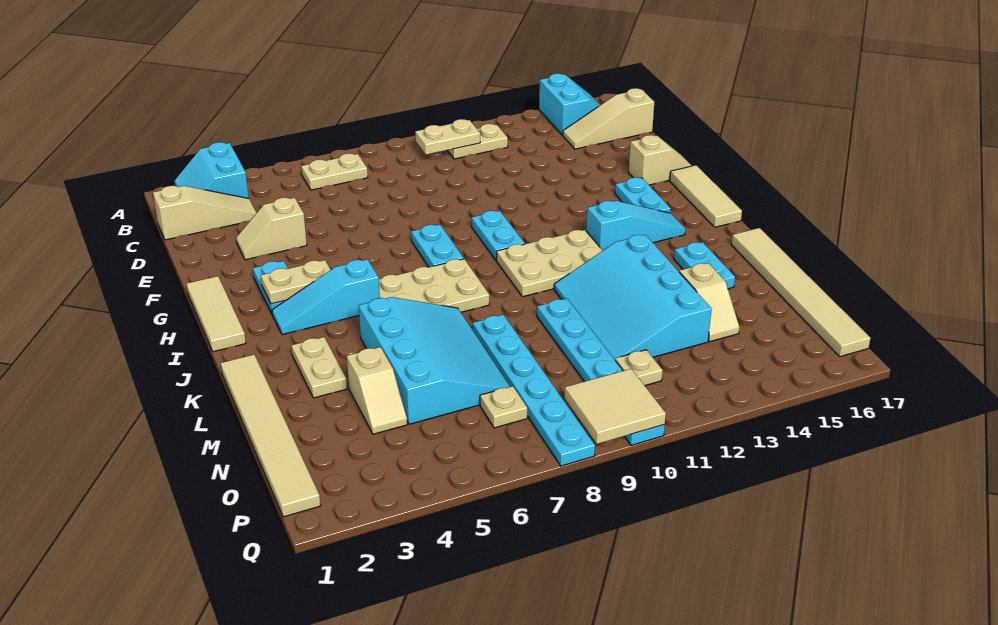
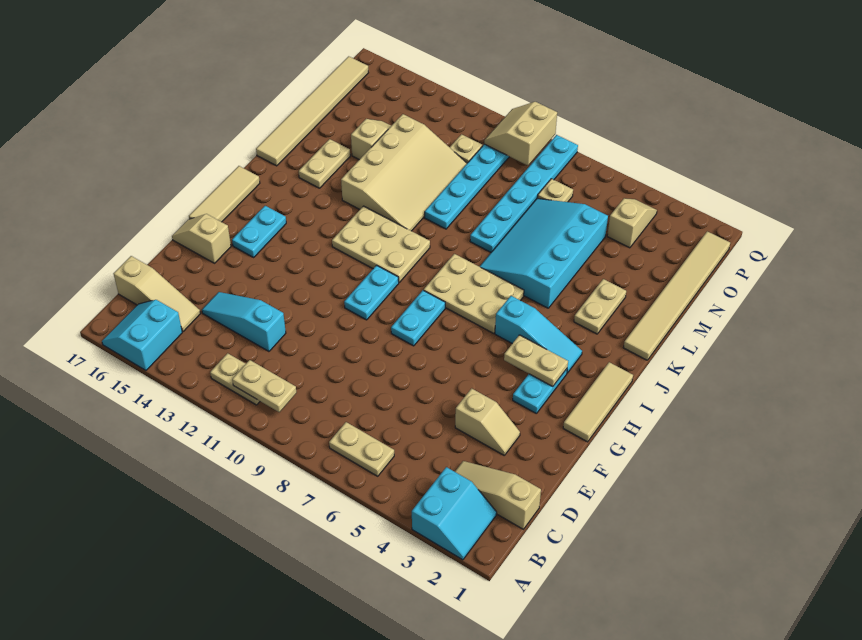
cyan 1x3 slope [586,201,685,250] -> cyan 1x3 slope moved to [202,292,286,351]
cyan 3x4 slope [554,235,712,359] -> tan 3x4 slope [341,114,467,231]
cyan 1x2 plate [674,242,735,289] -> tan 1x2 plate [299,139,350,188]
tan 1x2 slope [347,347,407,434] -> tan 1x2 slope moved to [607,198,657,248]
tan 2x2 tile [564,369,666,444] -> tan 2x2 slope [484,102,557,165]

